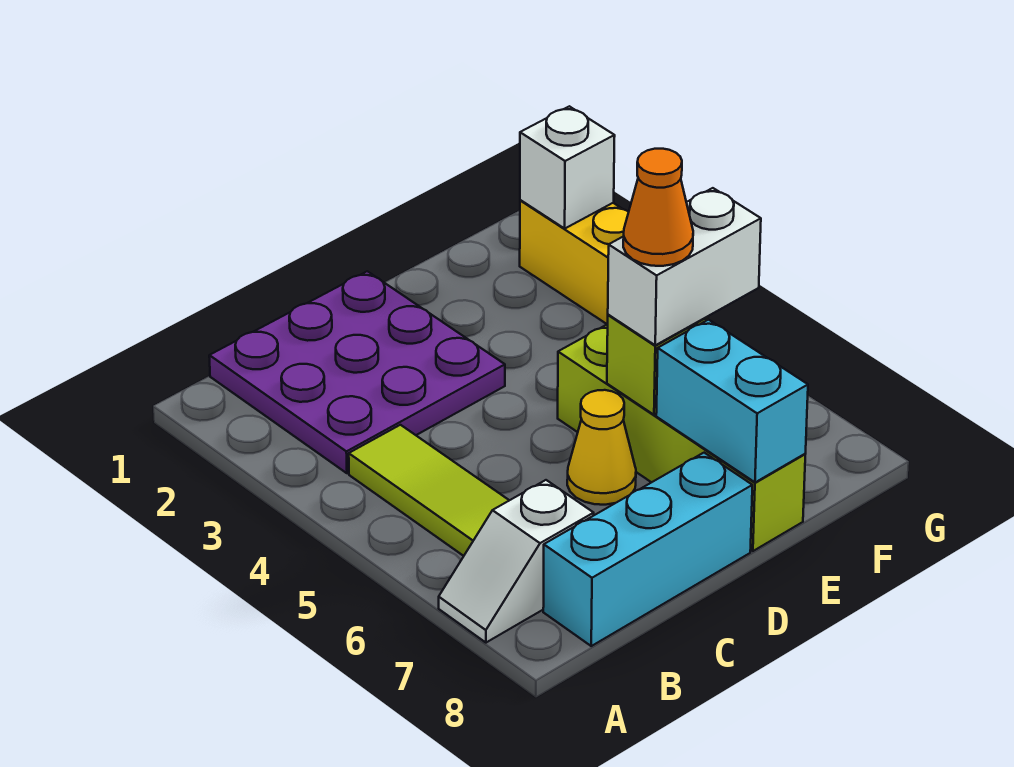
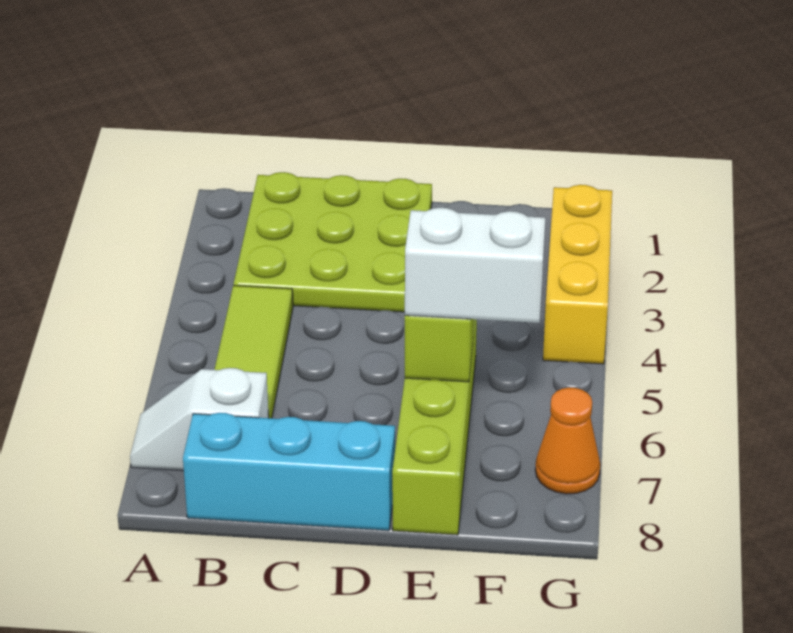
purple 3x3 plate [209,271,505,473] -> lime 3x3 plate [234,172,432,312]
yellow 1x1 cone [567,390,636,505] -> none
orange 1x1 cone [623,149,693,266] -> orange 1x1 cone moved to [535,388,600,494]
cyan 1x2 brick [656,320,808,482] -> none
white 1x1 brick [520,106,615,228] -> none

